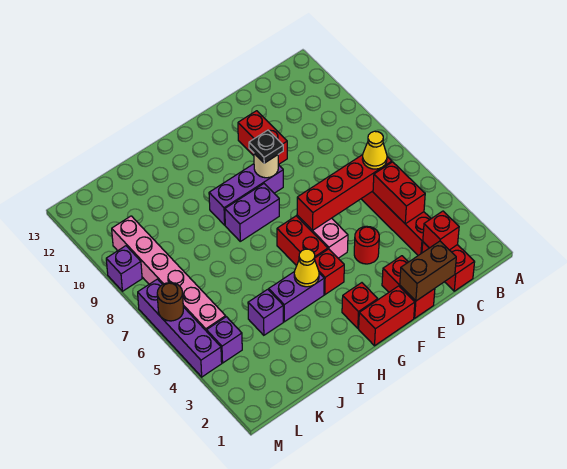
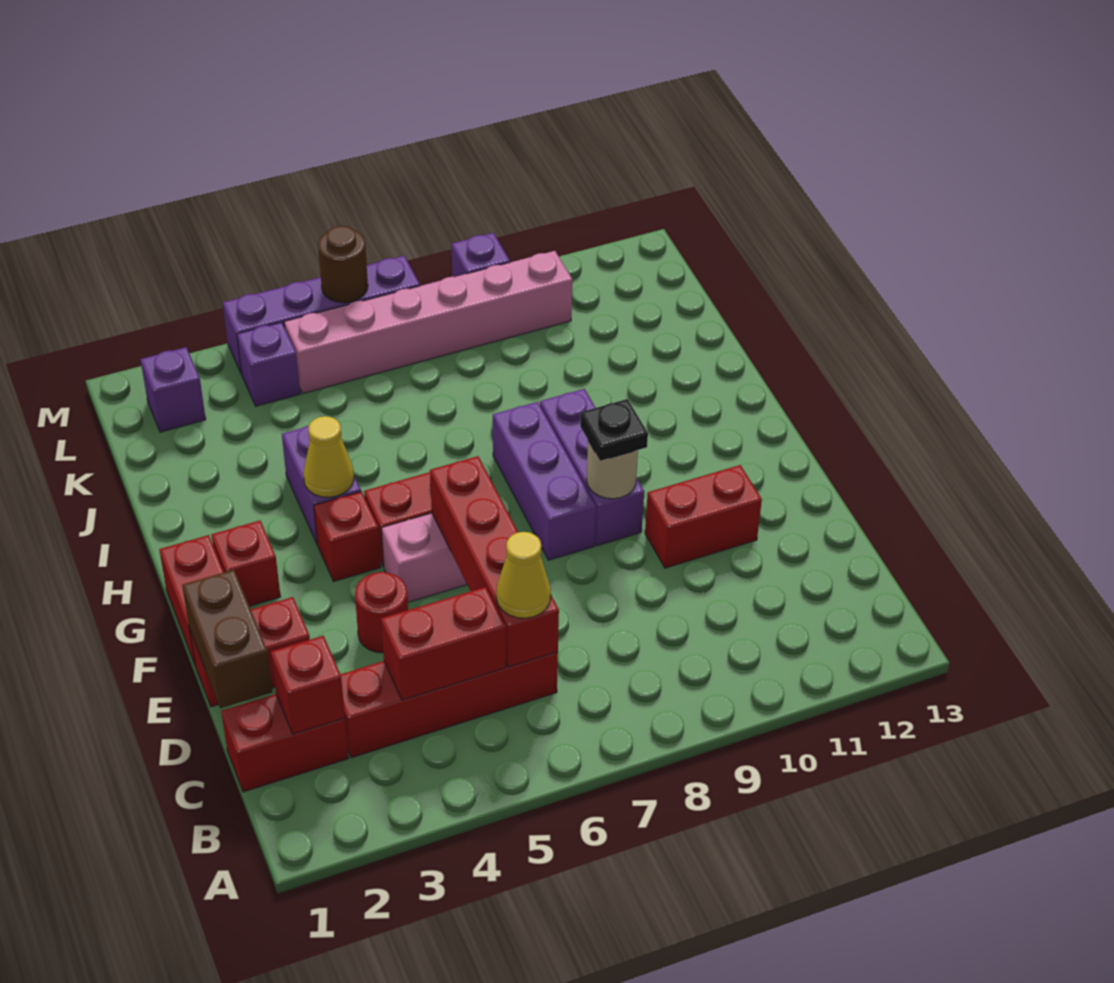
purple 1x2 brick [225,184,279,241] -> purple 1x3 brick [493,402,596,560]
purple 1x1 brick [248,289,283,335] -> purple 1x1 brick moved to [140,347,206,432]

